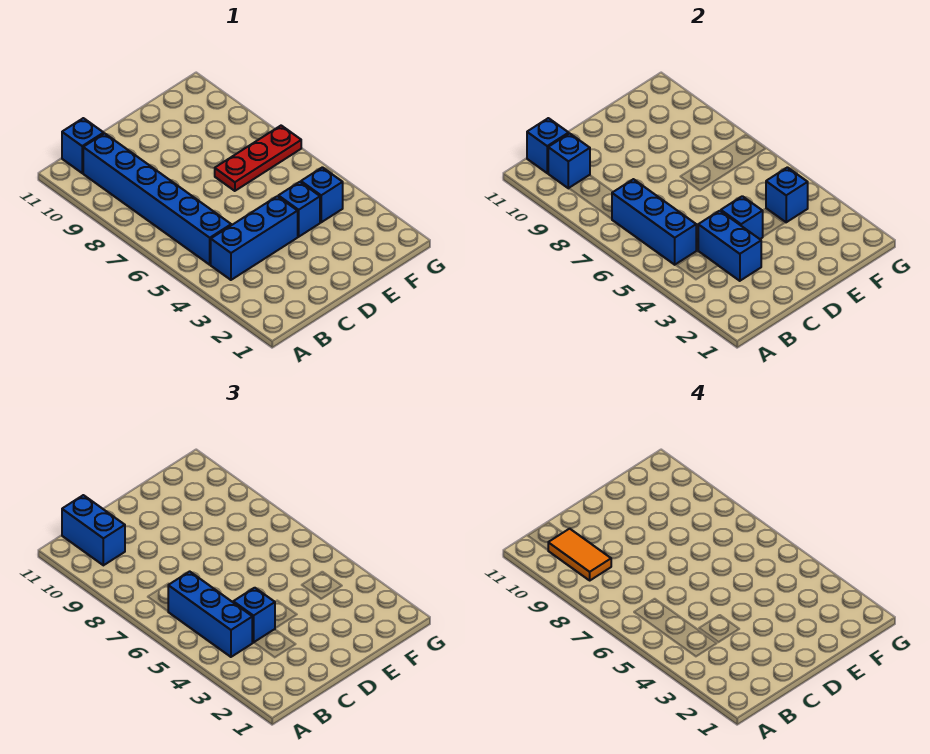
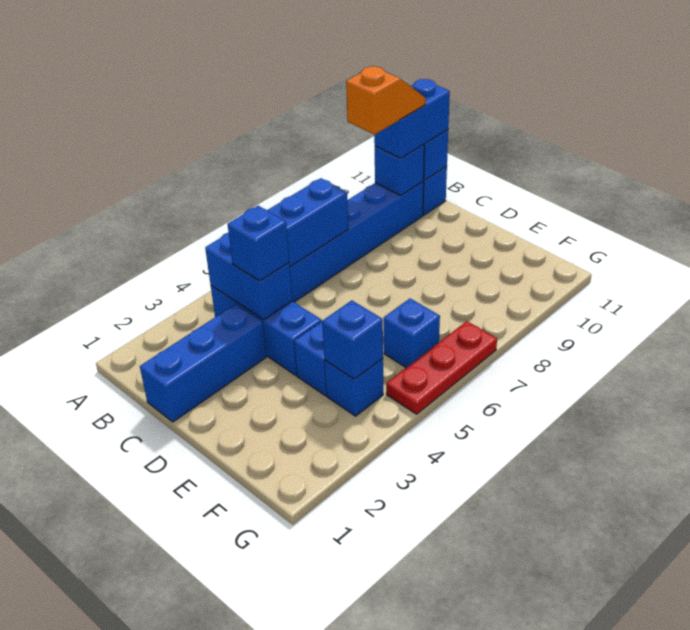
blue 1x3 brick [168,571,252,657] -> blue 1x3 brick moved to [140,304,266,422]
orange 1x2 tile [548,529,611,580] -> orange 1x2 slope [346,66,425,135]
blue 1x2 brick [698,211,761,281] -> blue 1x2 brick turned to [205,233,292,320]
blue 1x1 brick [721,196,763,239] -> blue 1x1 brick moved to [384,299,440,367]
red 1x3 plate [215,126,301,191] -> red 1x3 plate turned to [386,321,497,414]

